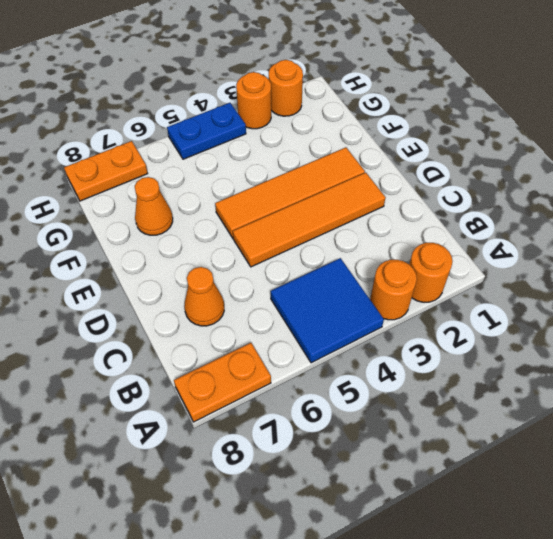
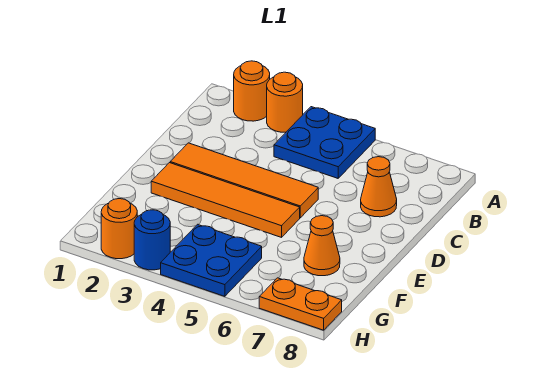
blue 2x2 tile [271,258,384,363] -> blue 2x2 plate [274,107,375,178]
orange 1x2 plate [174,343,271,422] -> none
orange 1x1 round brick [236,72,271,129] -> blue 1x1 round brick [134,210,170,270]
blue 1x2 plate [167,103,246,159] -> blue 2x2 plate [161,224,262,296]

